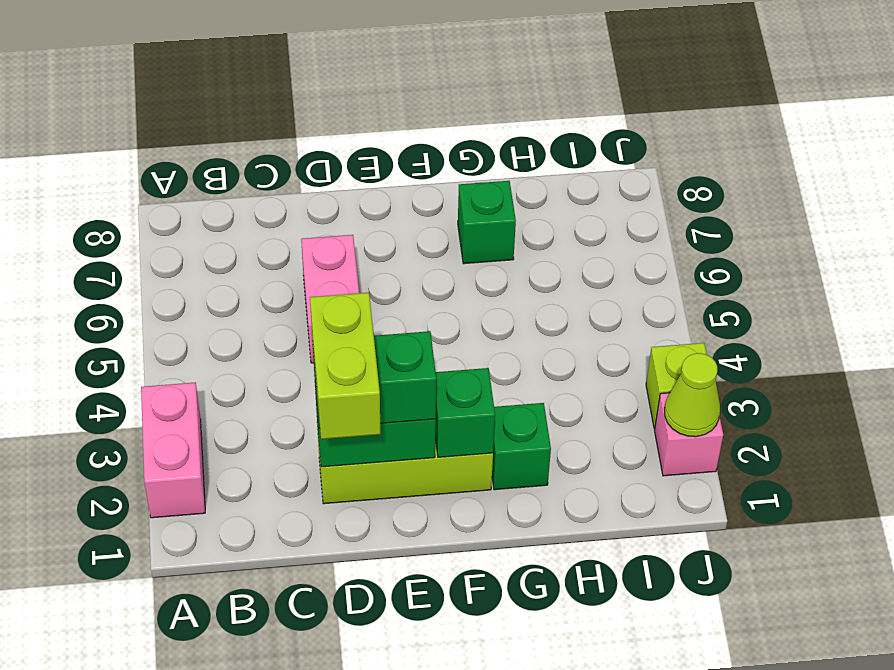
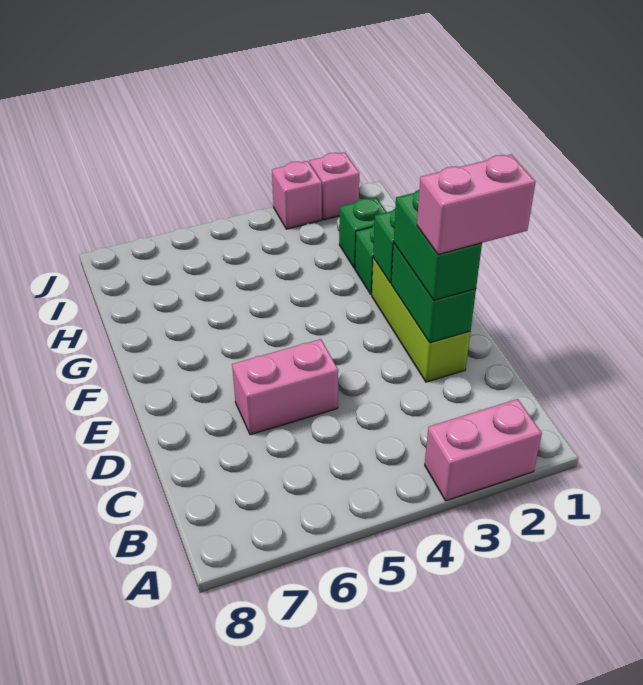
lime 1x2 brick [310,293,381,439] -> pink 1x2 brick [417,154,536,254]
green 1x1 brick [458,181,516,264] -> green 1x1 brick moved to [339,198,386,268]
lime 1x1 cone [665,353,720,437] -> none
lime 1x1 brick [646,343,707,429] -> pink 1x1 brick [272,161,322,229]

